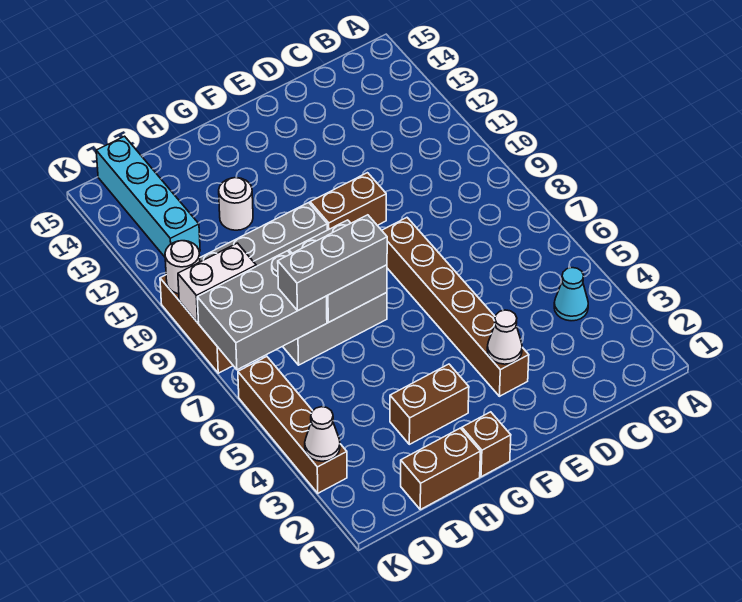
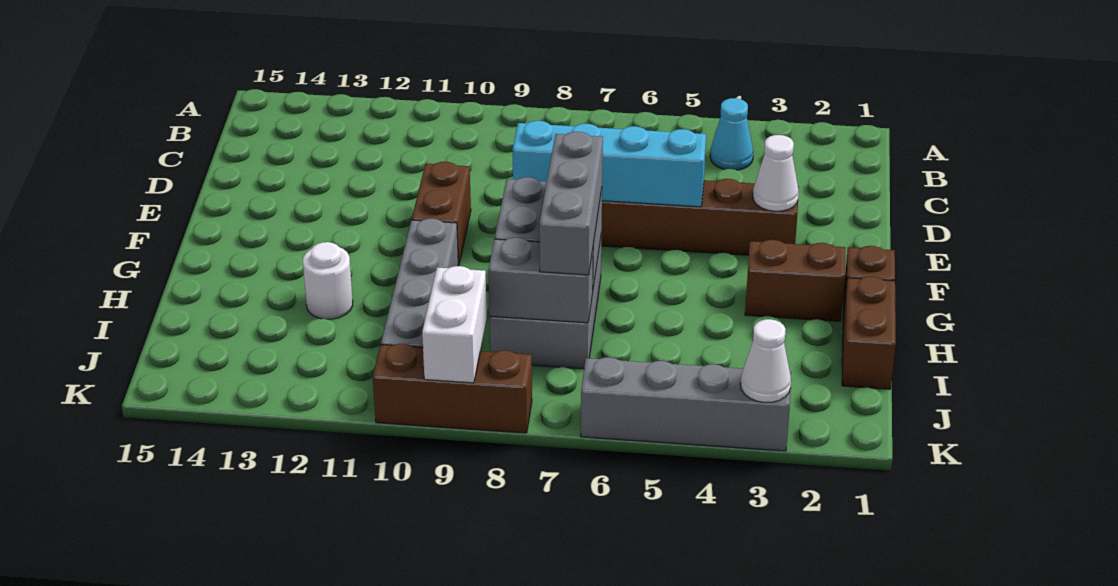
brown 1x2 brick [390,364,469,444] -> brown 1x2 brick turned to [745,240,845,321]
grey 2x3 brick [197,251,327,370] -> grey 1x2 brick [488,238,593,323]
cyan 1x4 brick [96,136,200,257] -> cyan 1x4 brick moved to [513,121,706,207]
brown 1x4 brick [238,357,347,493] -> grey 1x4 brick [581,357,791,451]
white 1x1 round brick [165,241,200,294] -> none

